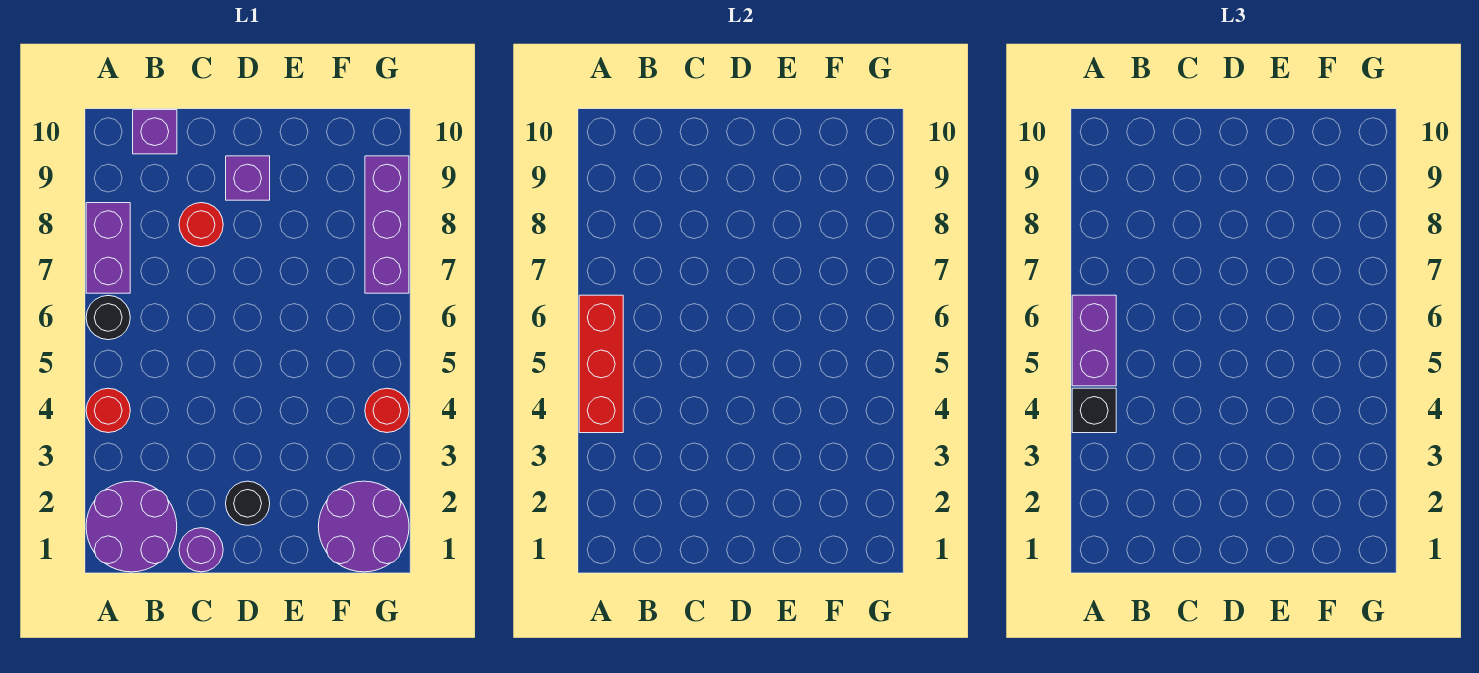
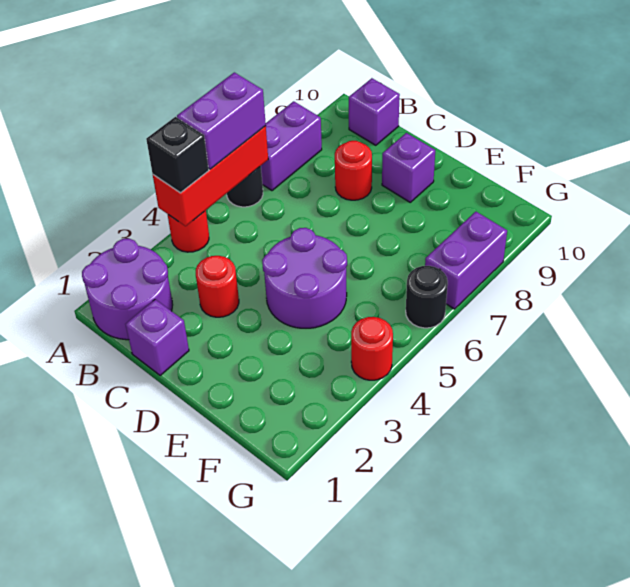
purple 1x1 round brick [179,528,223,572] -> purple 1x1 brick [125,299,189,376]
none -> red 1x1 round brick [196,256,239,317]
black 1x1 round brick [226,481,270,525] -> black 1x1 round brick moved to [406,266,448,328]
purple 2x2 round brick [318,481,409,572] -> purple 2x2 round brick moved to [262,228,347,328]
purple 1x3 brick [365,156,409,293] -> purple 1x2 brick [425,212,507,309]

